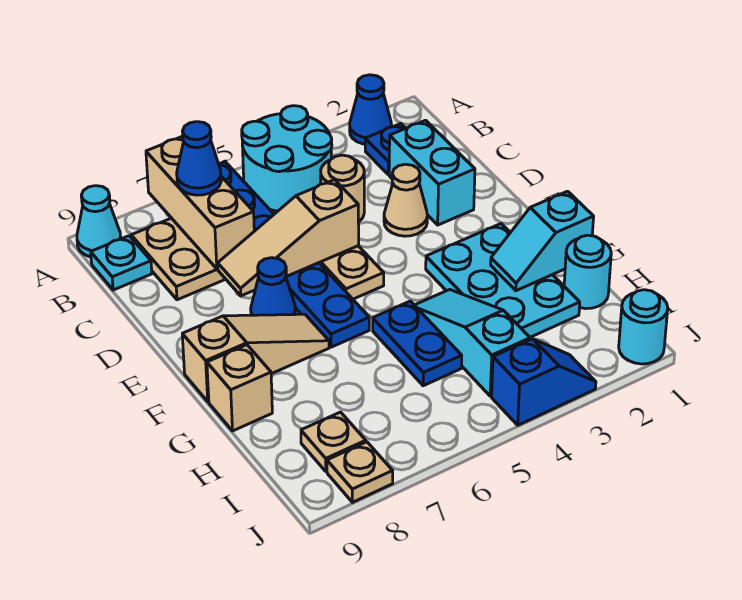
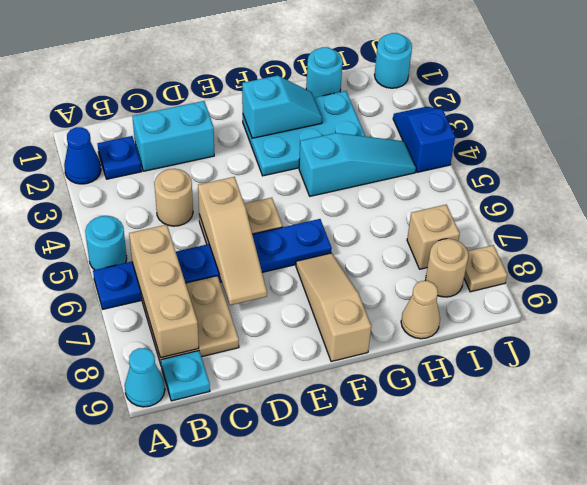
cyan 2x2 round brick [242,106,332,211] -> cyan 1x1 round brick [85,216,127,270]
tan 1x3 brick [146,136,254,269] -> tan 1x3 brick turned to [129,225,199,358]
blue 1x1 cone [177,122,221,195] -> none
tan 1x1 cone [384,164,428,236] -> tan 1x1 cone moved to [401,281,440,339]
blue 1x1 cone [251,258,296,315] -> none
cyan 1x2 slope [491,191,594,291] -> cyan 1x2 slope turned to [242,75,322,138]
cyan 1x3 slope [415,290,530,396] -> cyan 1x3 slope turned to [299,133,416,196]
blue 1x2 plate [373,301,462,386] -> none
tan 1x1 brick [207,345,272,431] -> tan 1x1 brick moved to [407,205,460,269]
tan 1x1 plate [301,412,366,472] -> tan 1x1 round brick [425,239,468,297]

